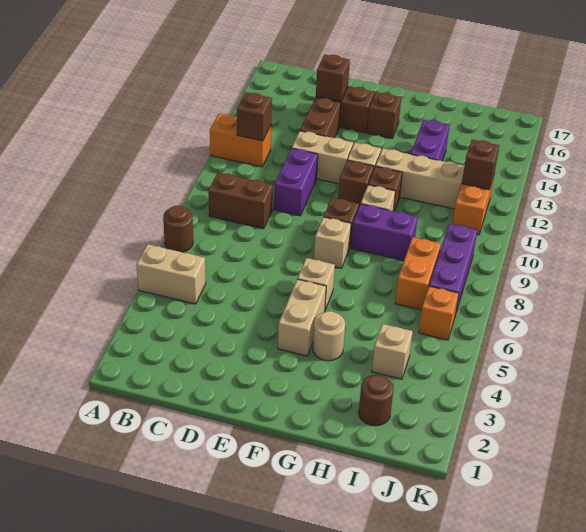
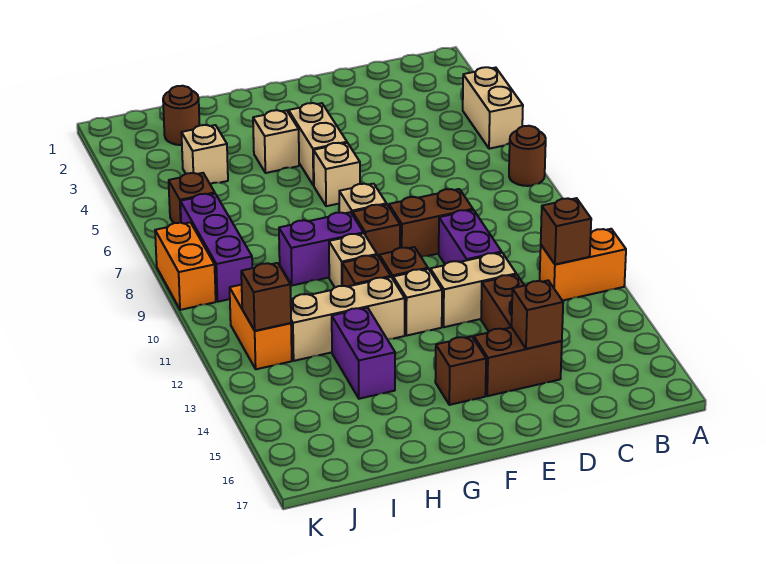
tan 1x2 brick [136,244,206,304] -> tan 1x2 brick turned to [463,67,523,149]
brown 1x2 brick [208,173,273,229] -> brown 1x2 brick moved to [389,189,473,257]
tan 1x1 round brick [313,311,345,361] -> tan 1x1 brick [253,110,299,173]
orange 1x2 brick [395,237,441,310] -> orange 1x2 brick moved to [155,222,216,310]
orange 1x1 brick [419,286,459,340] -> brown 1x1 brick [169,173,215,223]

